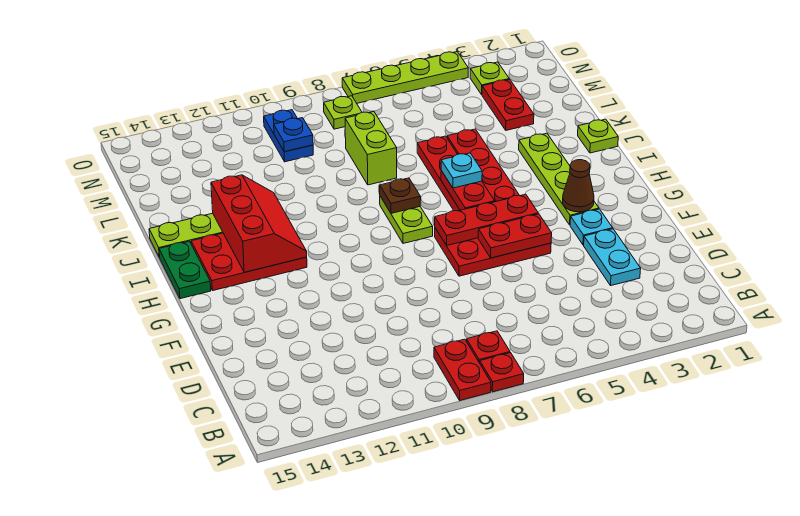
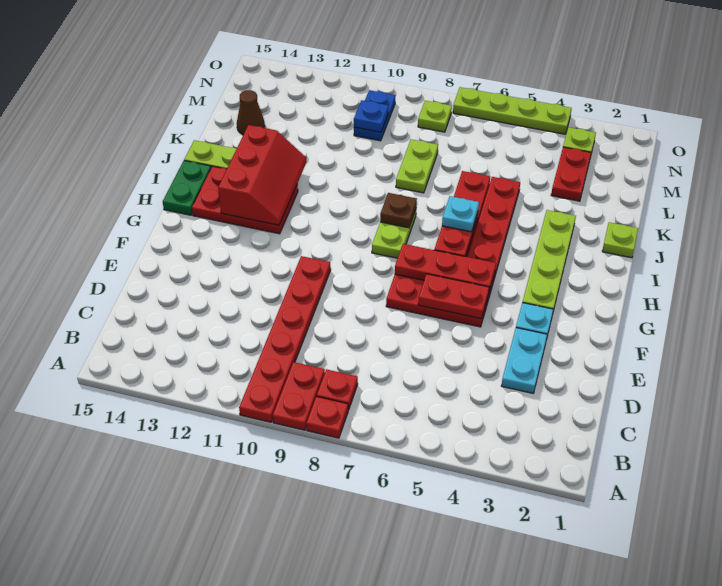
none -> red 1x6 plate [239,256,331,422]
brown 1x1 cone [563,160,594,212] -> brown 1x1 cone moved to [237,90,265,135]
lime 1x2 brick [345,112,397,185] -> lime 1x2 plate [396,139,438,193]

